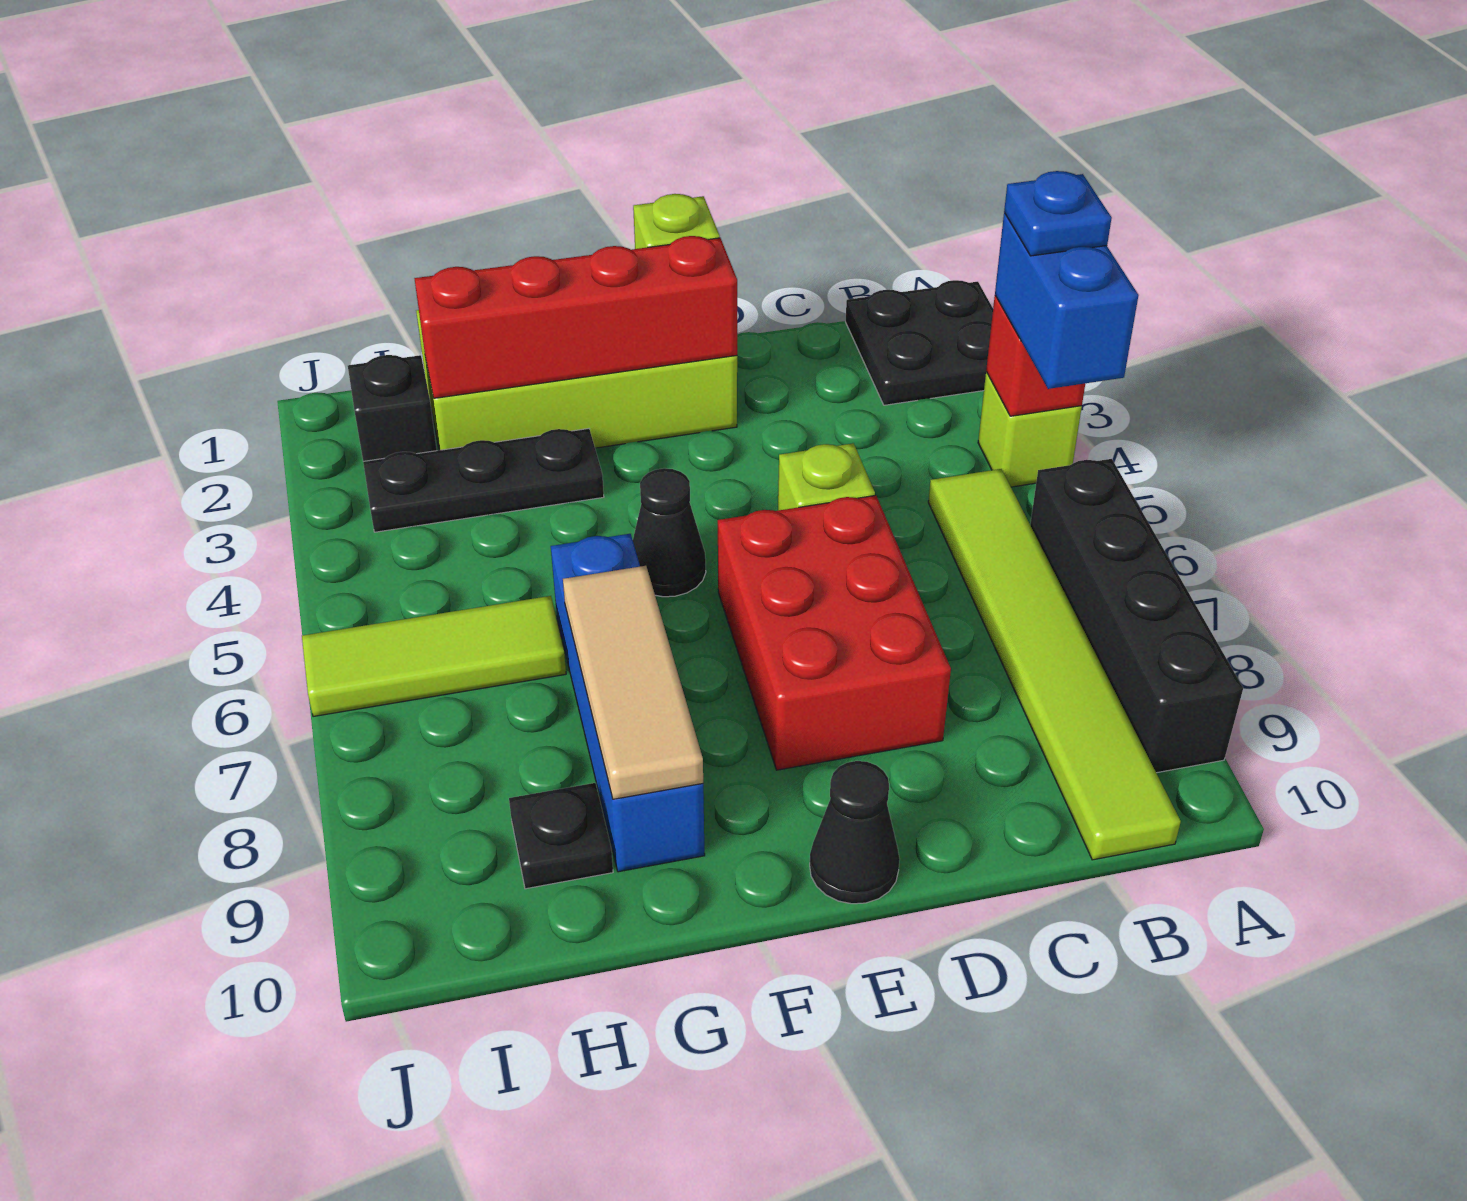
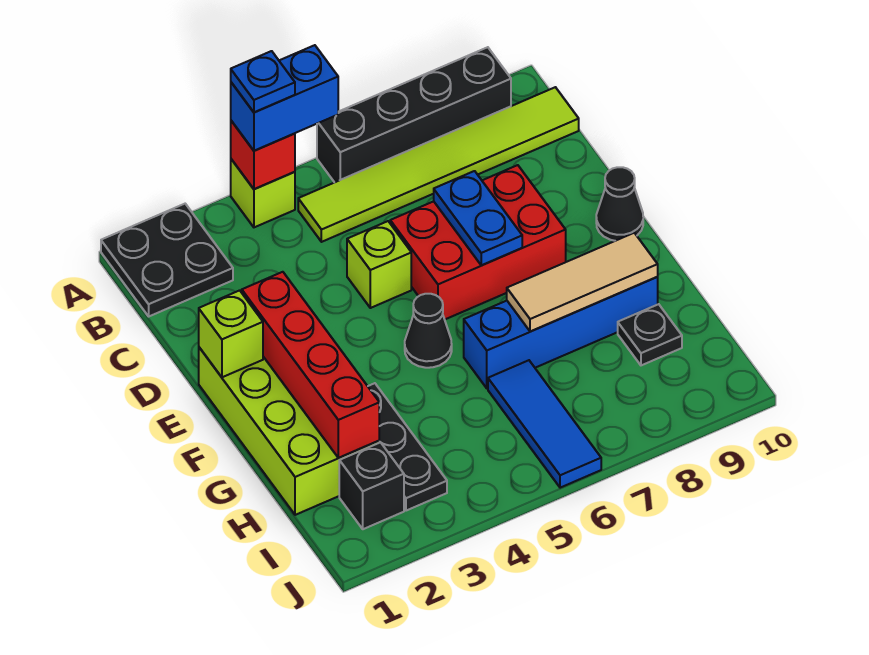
none -> blue 1x2 plate [434,171,522,265]
lime 1x3 tile [302,596,566,717] -> blue 1x3 tile [488,360,601,488]

